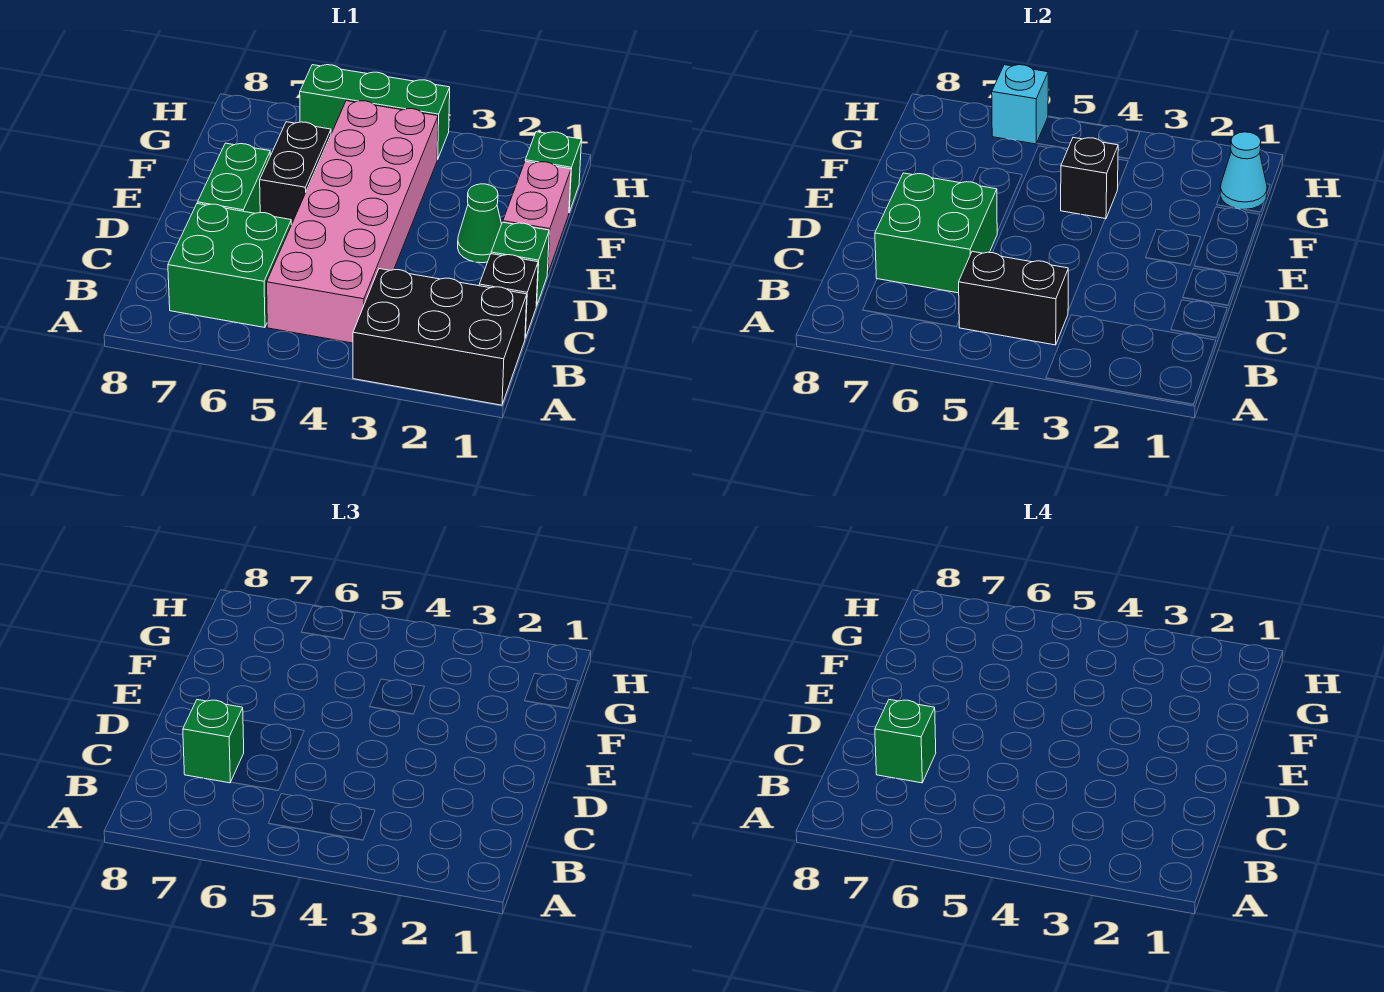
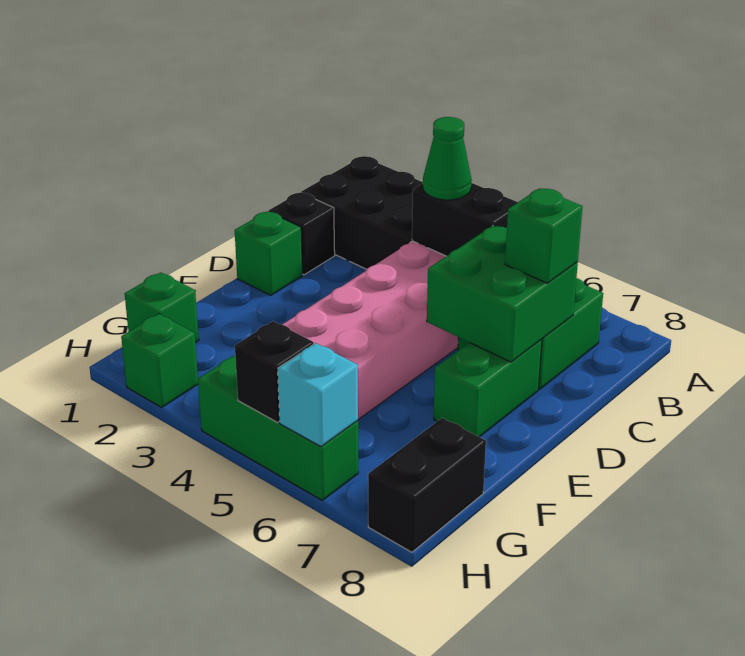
green 1x1 brick [875,700,936,783] -> green 1x1 brick moved to [121,314,198,407]
pink 1x2 brick [503,161,571,274] -> none
green 1x1 cone [458,184,501,263] -> green 1x1 cone moved to [423,117,472,200]
black 1x2 brick [260,122,331,225] -> black 1x2 brick moved to [368,418,486,552]
black 1x1 brick [1061,138,1118,219] -> black 1x1 brick moved to [235,321,314,422]
cyan 1x1 cone [1220,132,1267,210] -> none

